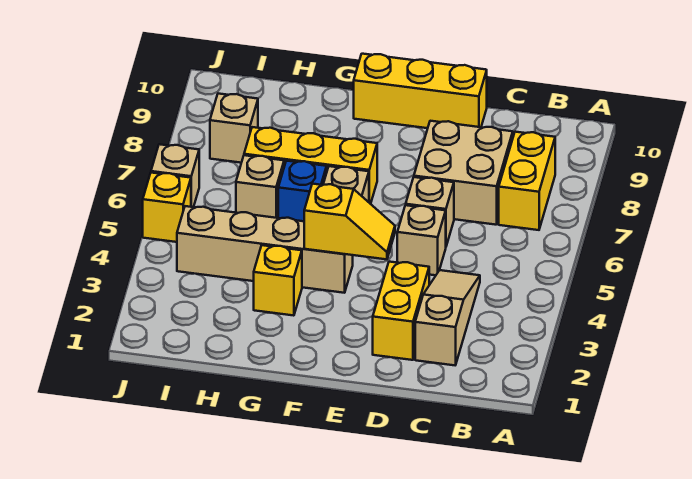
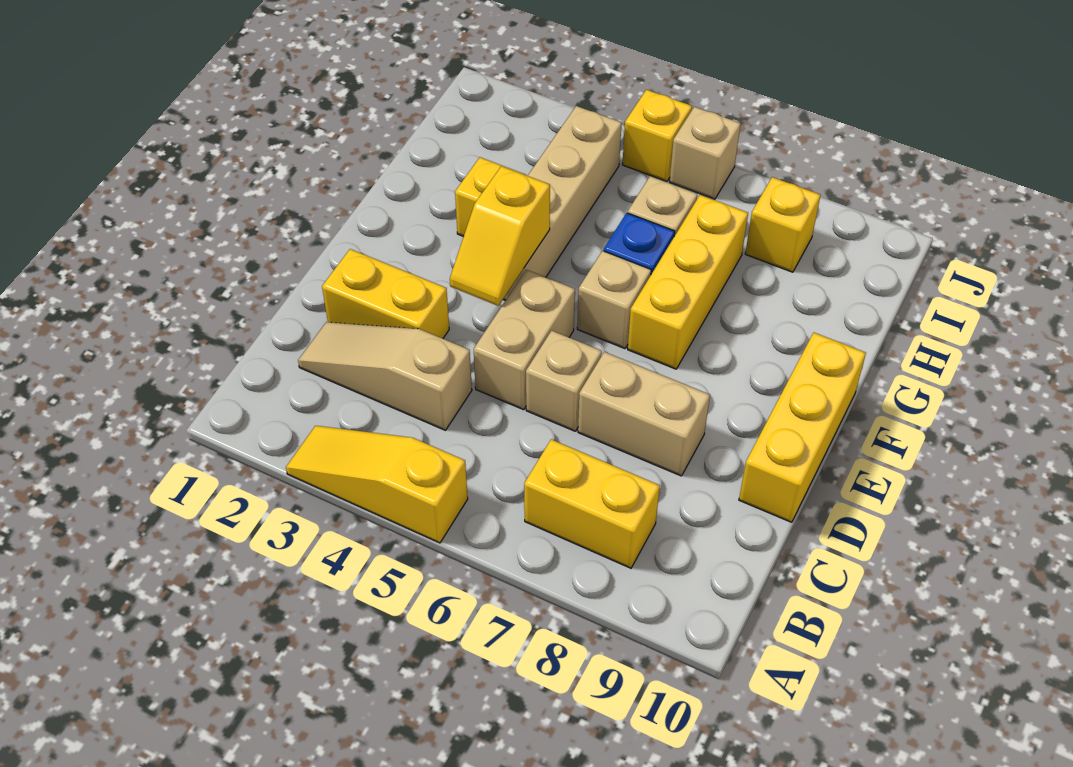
none -> yellow 1x3 slope [286,426,468,543]
tan 1x3 slope [415,270,480,365] -> tan 1x3 slope turned to [298,322,472,430]
tan 2x2 brick [414,121,513,225] -> tan 1x2 brick [578,352,710,476]
tan 1x1 brick [397,205,446,275] -> tan 1x2 brick [474,270,575,410]
tan 1x1 brick [210,94,258,163] -> yellow 1x1 brick [745,177,820,272]

